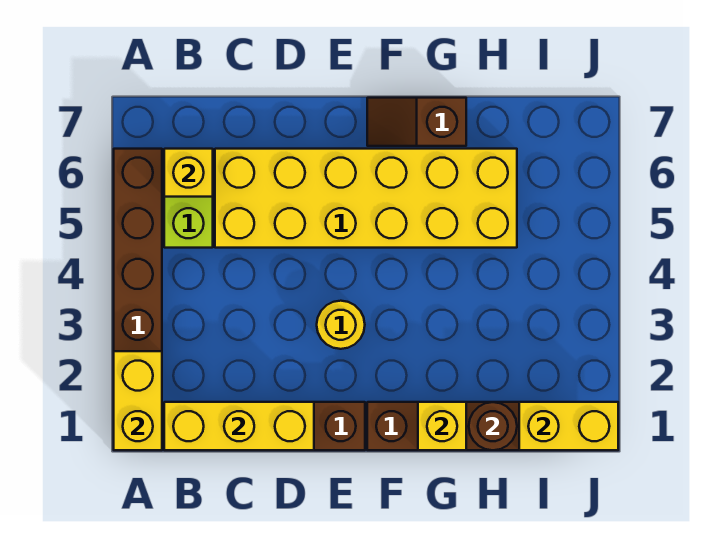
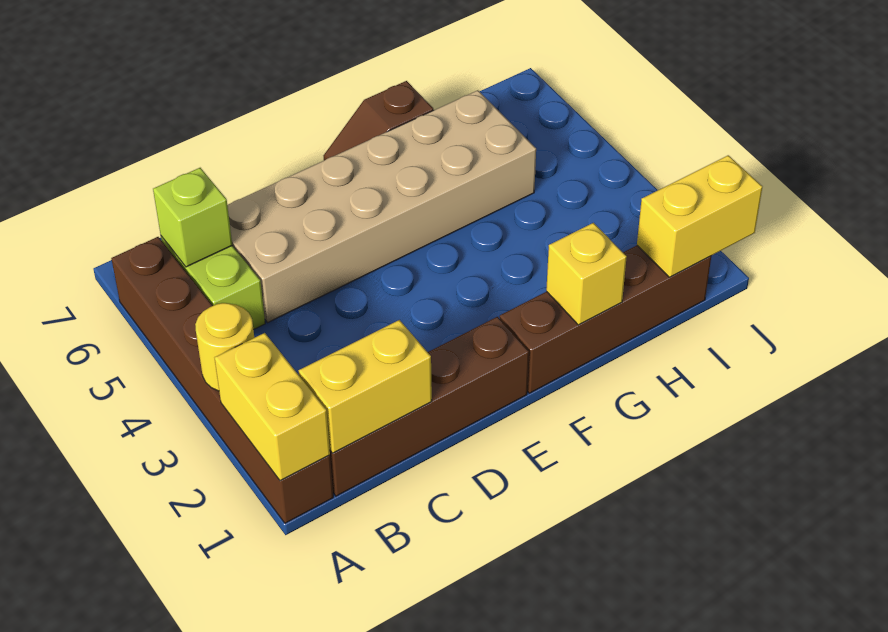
yellow 1x3 brick [164,402,314,450] -> yellow 1x2 brick [299,320,432,453]
yellow 1x1 brick [164,149,213,197] -> lime 1x1 brick [153,168,232,267]
yellow 2x6 brick [215,149,517,248] -> tan 2x6 brick [227,90,536,322]
yellow 1x1 round brick [317,301,365,349] -> yellow 1x1 round brick moved to [195,303,254,391]
brown 1x1 round brick [469,402,517,450] -> none

